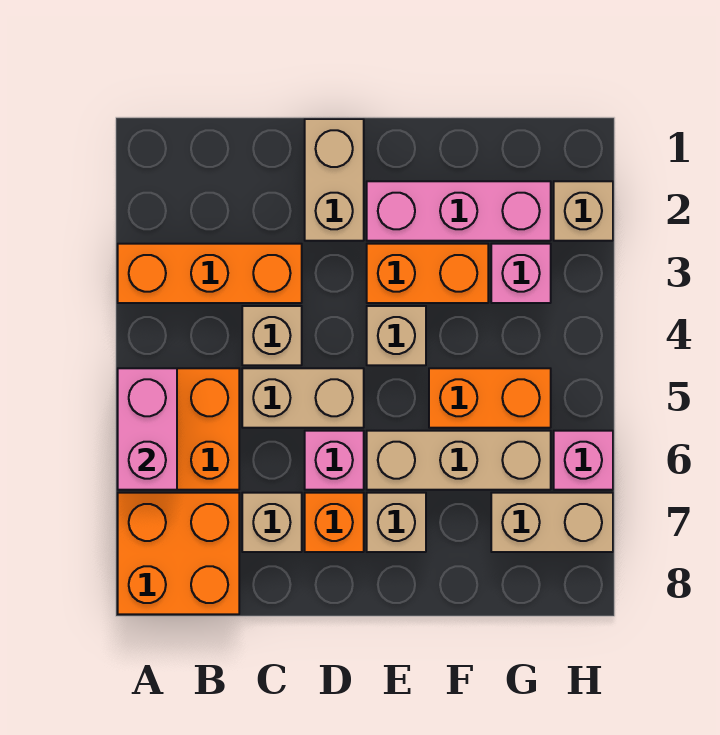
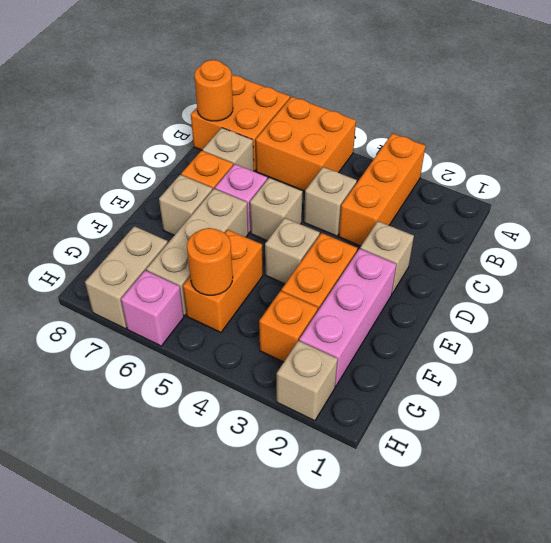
pink 1x2 brick [118,368,177,490] -> none
none -> orange 1x1 round brick [194,60,233,121]
tan 1x2 brick [242,368,364,428] -> tan 1x1 brick [250,178,303,241]
tan 1x2 brick [305,119,364,241] -> tan 1x1 brick [360,221,414,293]
pink 1x1 brick [491,244,551,303] -> orange 1x1 brick [259,291,318,362]
none -> orange 1x1 round brick [187,228,233,295]

